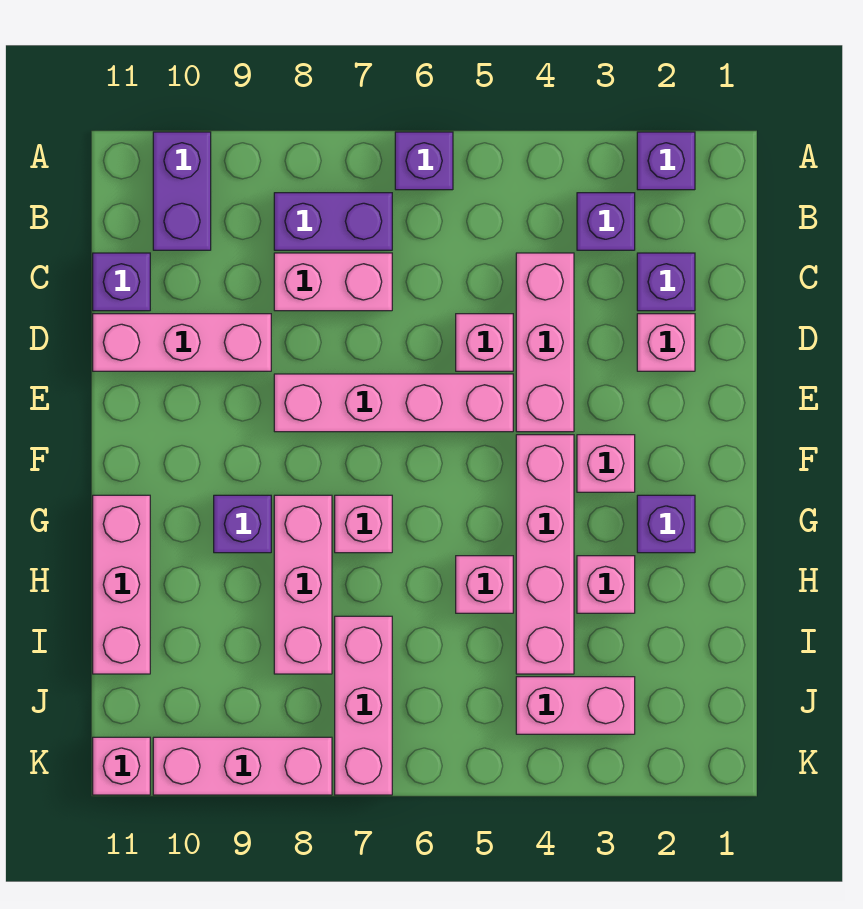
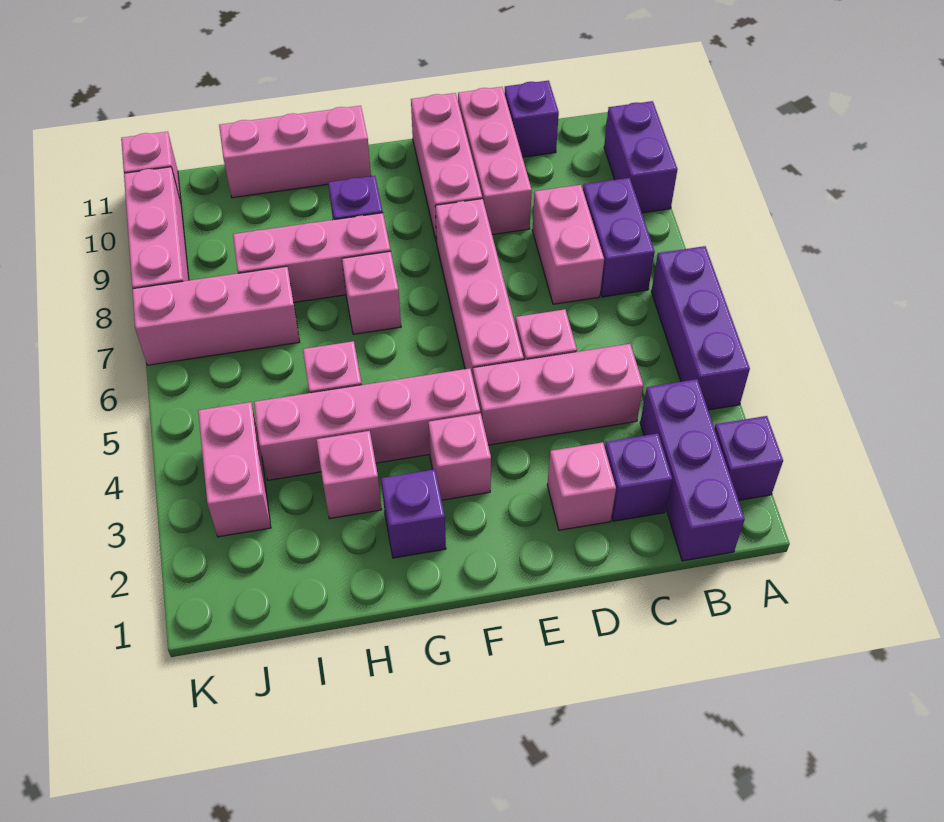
purple 1x1 brick [395,132,453,190] -> purple 1x3 brick [651,246,750,410]
purple 1x2 brick [153,132,211,250] -> purple 1x2 brick turned to [604,101,678,213]
purple 1x1 brick [577,193,635,250] -> purple 1x3 brick [640,379,745,561]
none -> pink 1x3 brick [411,93,482,242]

